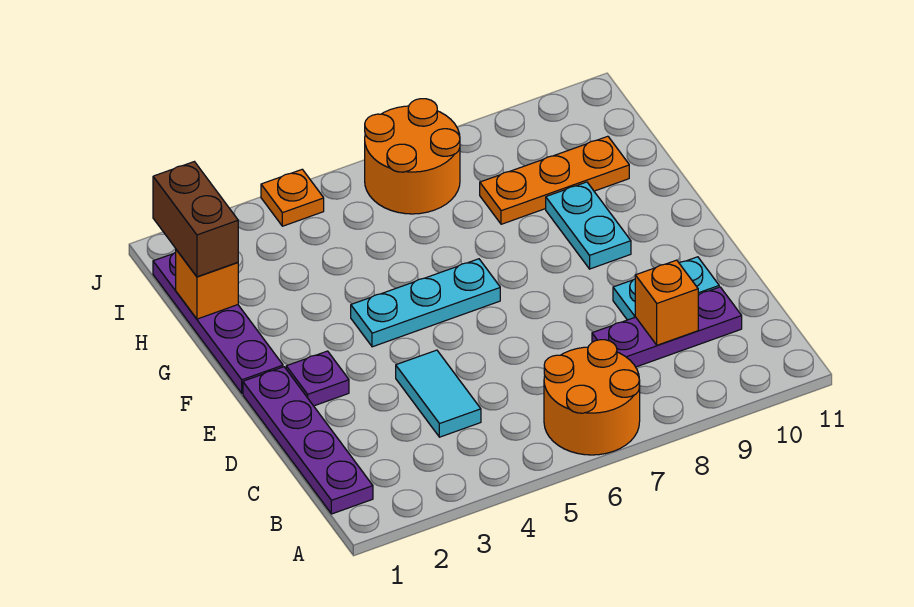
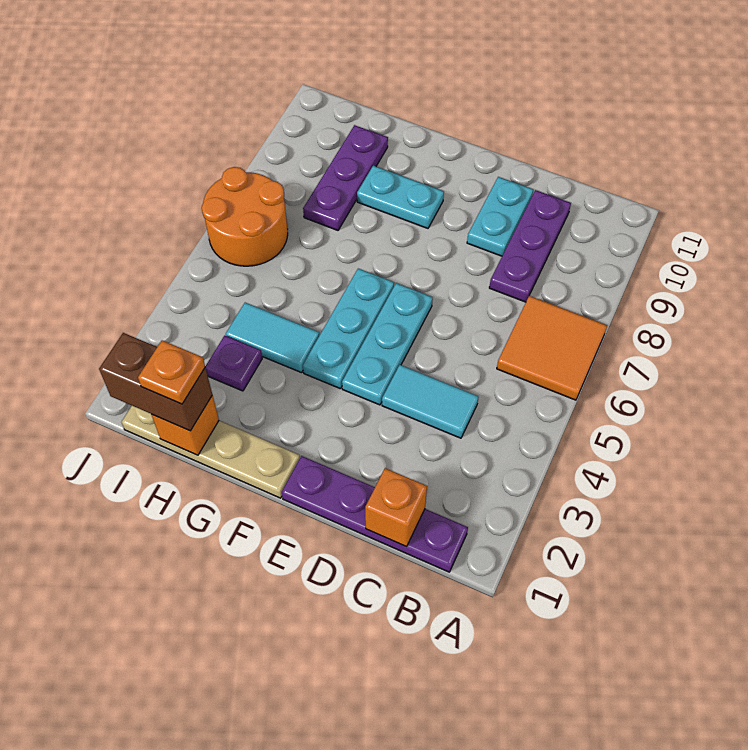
orange 2x2 round brick [544,340,640,455] -> orange 2x2 tile [497,296,607,400]
orange 1x1 brick [635,260,698,345] -> orange 1x1 brick moved to [365,468,427,547]
purple 1x1 plate [286,351,349,406] -> purple 1x1 plate moved to [205,336,262,391]
none -> cyan 1x3 plate [342,283,433,405]
purple 1x4 plate [153,252,283,393] -> tan 1x4 plate [121,406,300,498]
none -> cyan 1x2 tile [226,303,320,373]
orange 1x3 plate [480,136,629,224] -> purple 1x3 plate [303,125,388,230]
orange 1x1 plate [261,169,324,226] -> orange 1x1 plate moved to [138,340,205,404]

